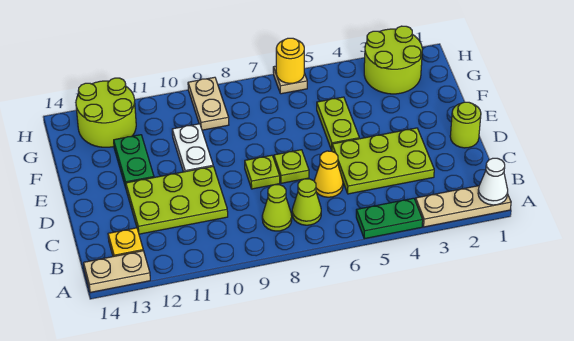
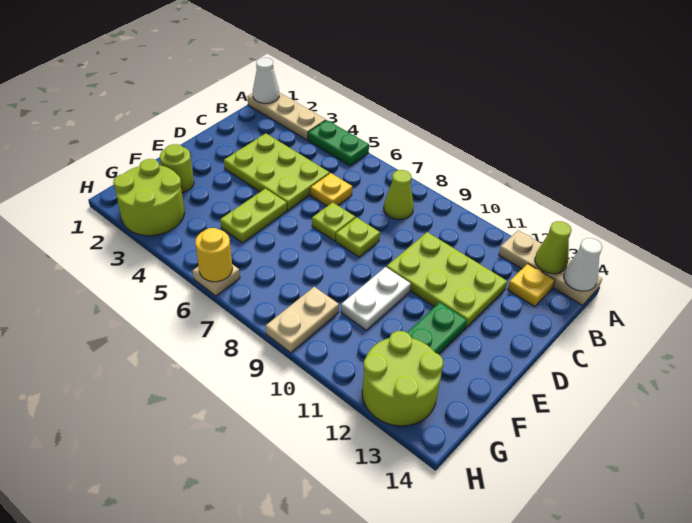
tan 1x2 plate [84,251,150,292] -> tan 1x3 plate [499,230,602,305]
none -> white 1x1 cone [564,238,602,291]
lime 1x1 cone [292,179,321,225] -> lime 1x1 cone moved to [535,221,571,274]
yellow 1x1 cone [314,151,343,197] -> yellow 1x1 plate [311,173,352,206]
lime 1x1 round brick [450,102,481,148] -> lime 1x1 round brick moved to [160,144,194,193]

